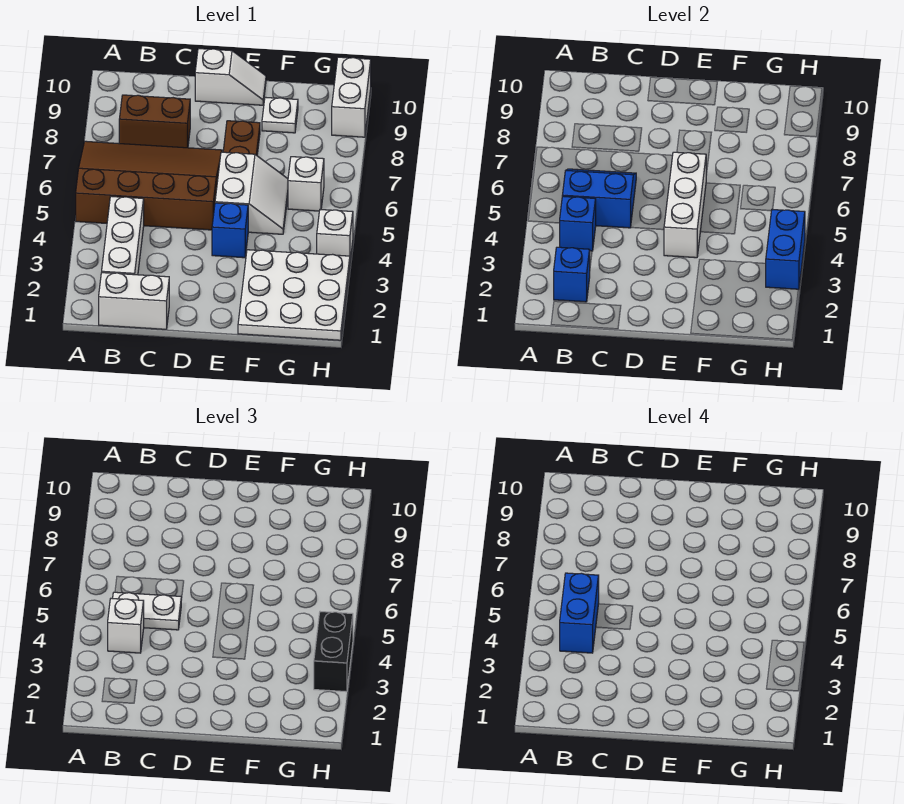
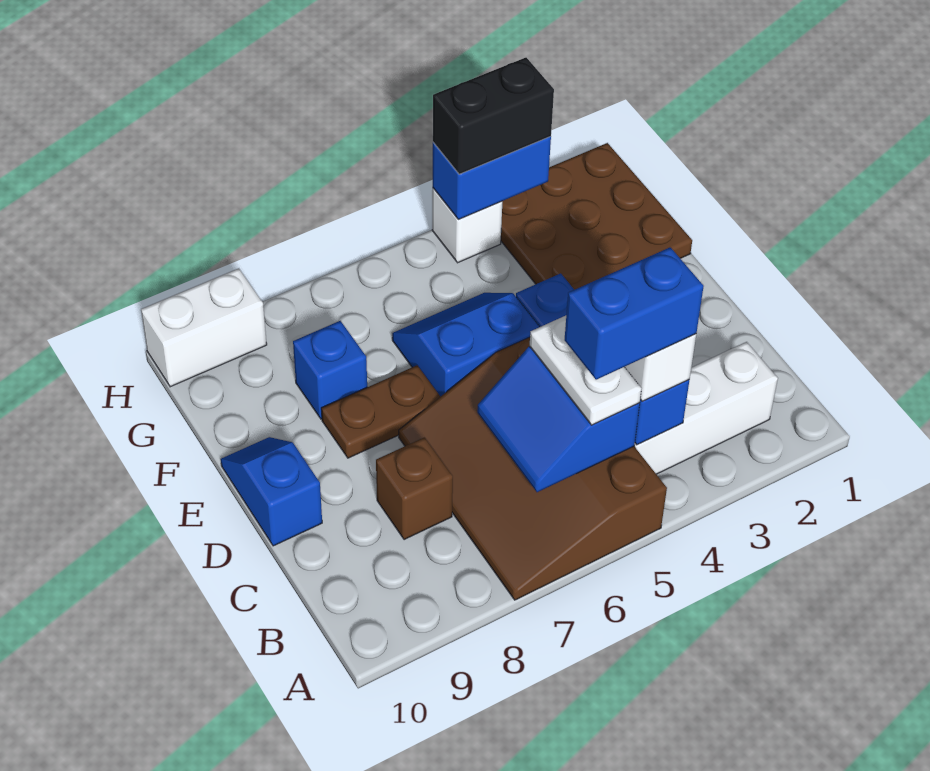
white 1x2 brick [99,273,169,329] -> none
blue 1x1 brick [554,247,590,302] -> blue 1x1 brick moved to [293,321,367,419]
brown 1x2 brick [119,95,190,148] -> brown 1x1 brick [376,437,453,540]
white 1x2 slope [195,49,266,105] -> blue 1x2 slope [221,437,322,546]
white 1x3 brick [664,152,706,258] -> none
white 2x2 slope [215,152,288,234] -> blue 2x2 slope [392,293,539,397]
white 3x3 plate [238,250,350,340] -> brown 3x3 plate [501,143,692,290]
white 1x1 plate [262,97,298,133] -> none
white 1x1 brick [288,157,324,211] -> none

